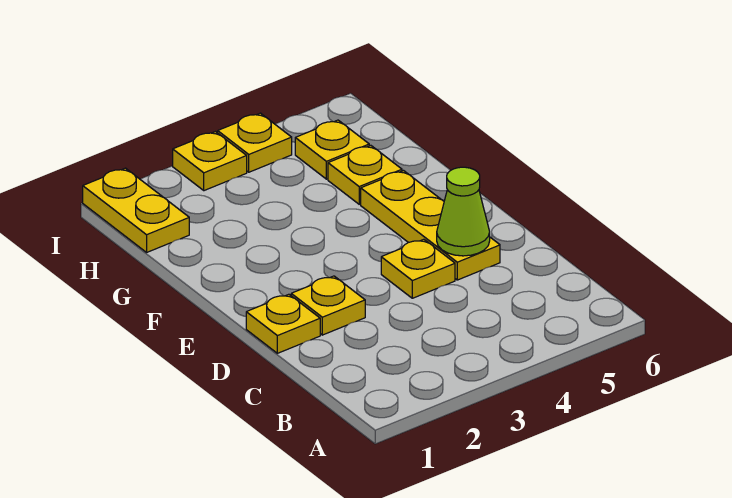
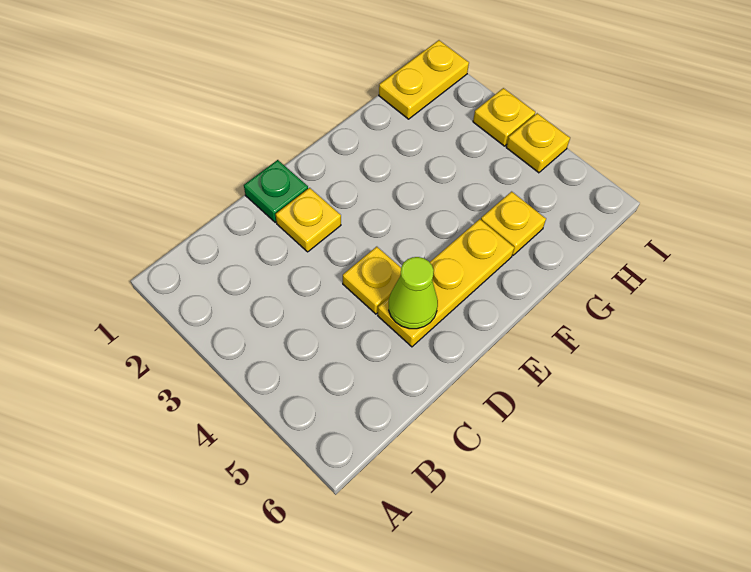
yellow 1x1 plate [246,294,320,353] -> green 1x1 plate [244,160,308,222]
yellow 1x1 plate [295,120,369,179] -> none

